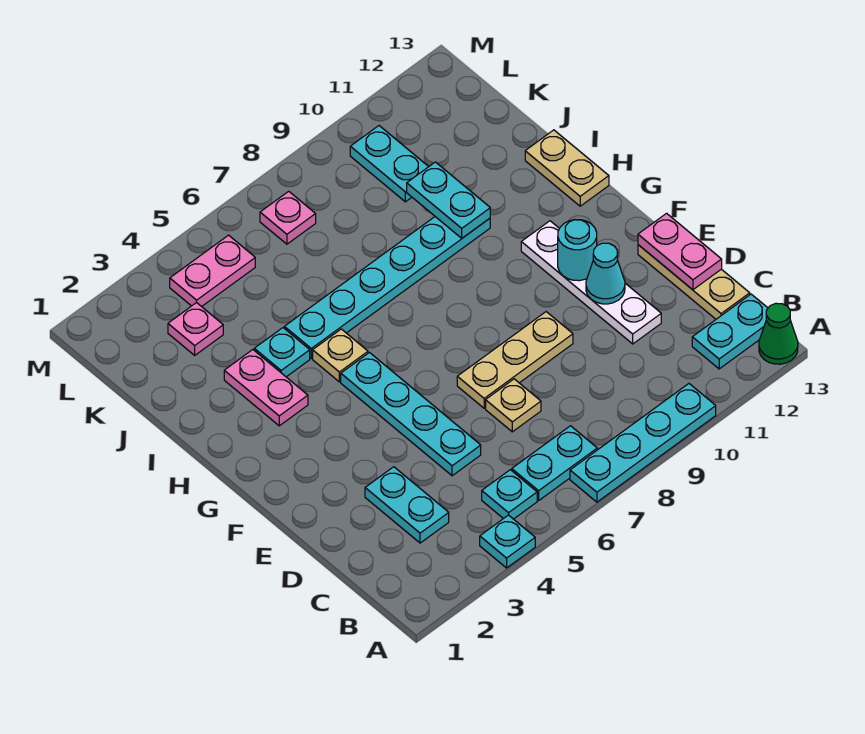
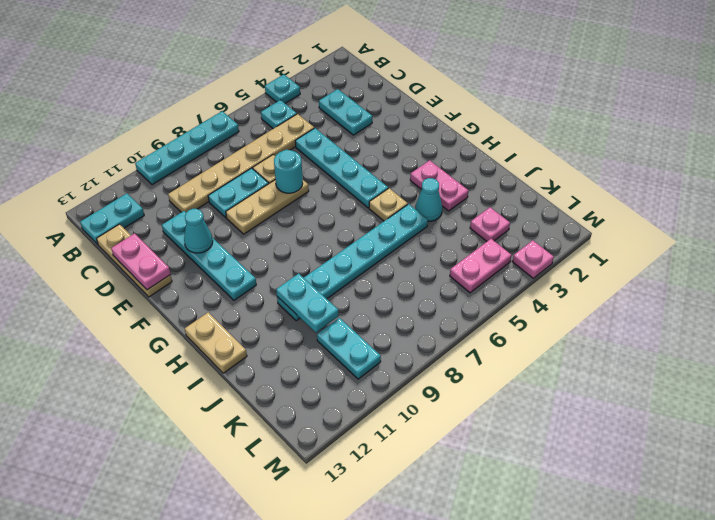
green 1x1 cone [759,303,798,364] -> none
cyan 1x2 plate [512,426,597,501] -> cyan 1x2 plate moved to [208,168,269,218]
none -> tan 1x6 plate [168,114,314,212]
white 1x4 plate [521,221,661,344] -> cyan 1x4 plate [162,211,256,300]
cyan 1x1 round brick [558,220,597,281] -> cyan 1x1 round brick moved to [274,150,303,193]
cyan 1x1 plate [254,328,310,377] -> cyan 1x1 cone [415,178,442,221]
pink 1x1 plate [260,191,316,244] -> pink 1x1 plate moved to [512,240,554,278]

